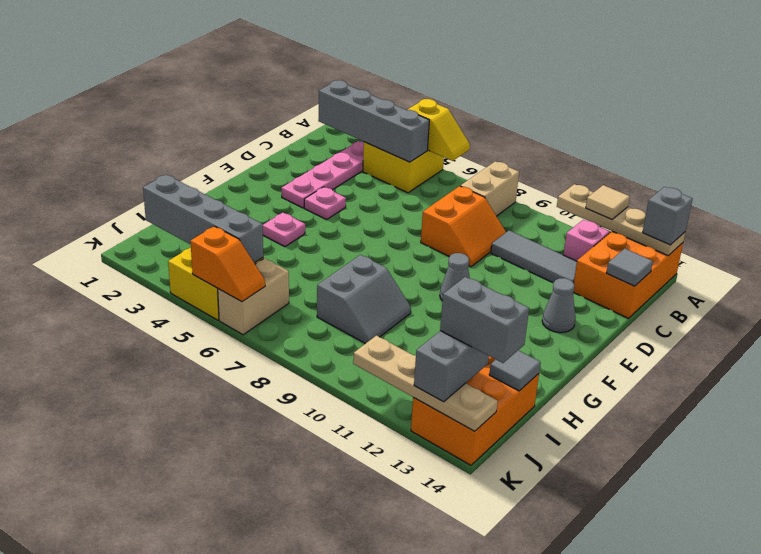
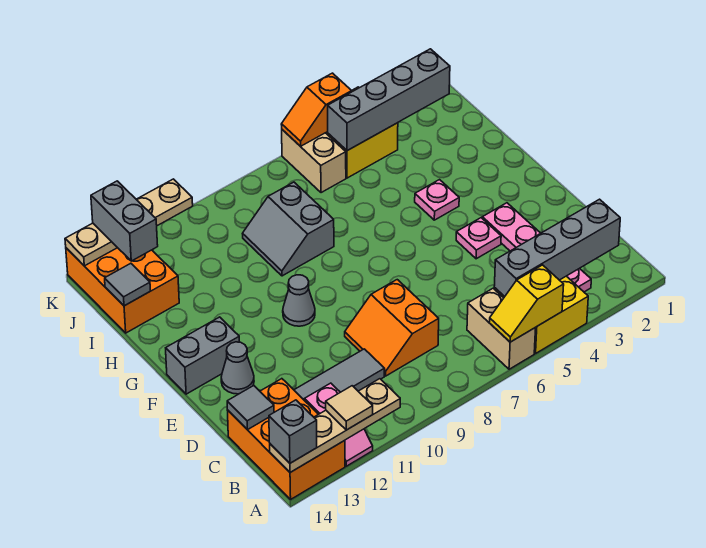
tan 1x2 brick [461,161,519,216] -> tan 1x2 brick moved to [467,288,536,369]
grey 1x2 brick [440,277,529,363] -> grey 1x2 brick moved to [166,317,239,394]

